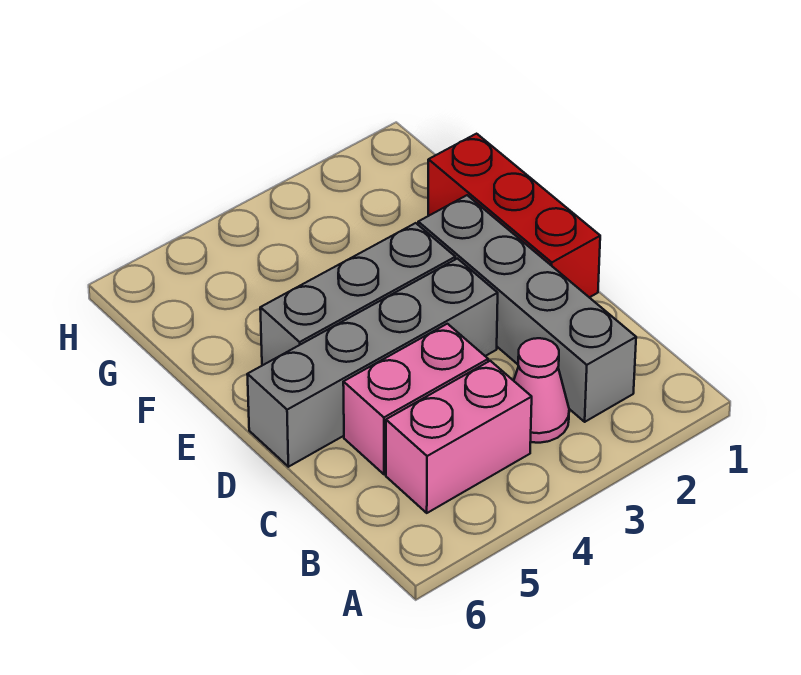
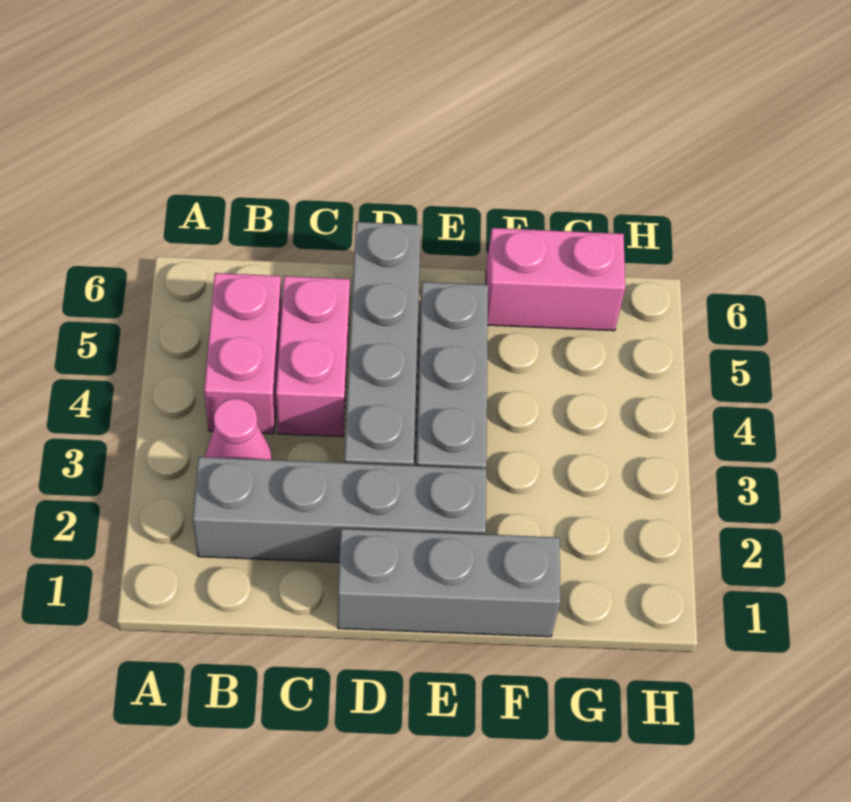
red 1x3 brick [428,134,600,297] -> grey 1x3 brick [338,529,560,637]
none -> pink 1x2 brick [486,228,625,331]

